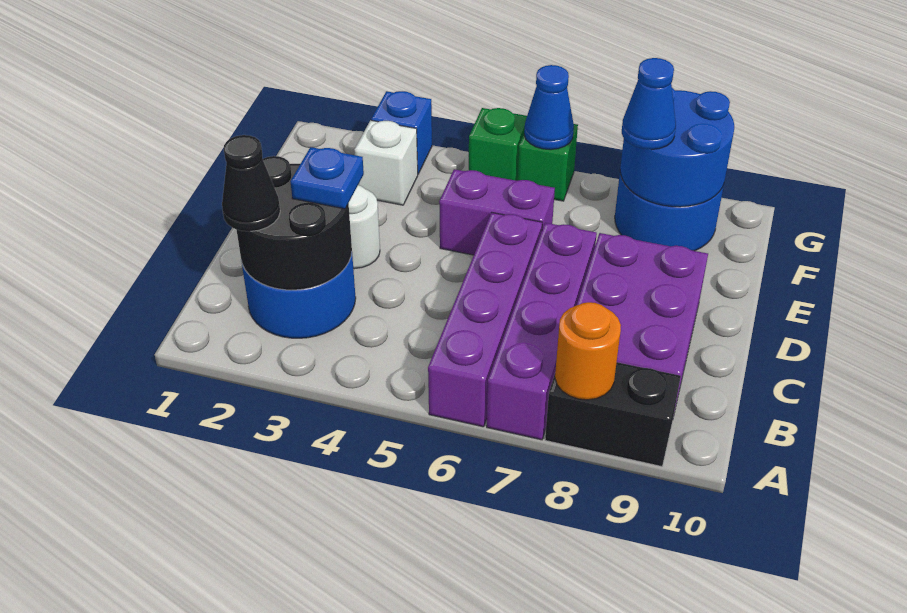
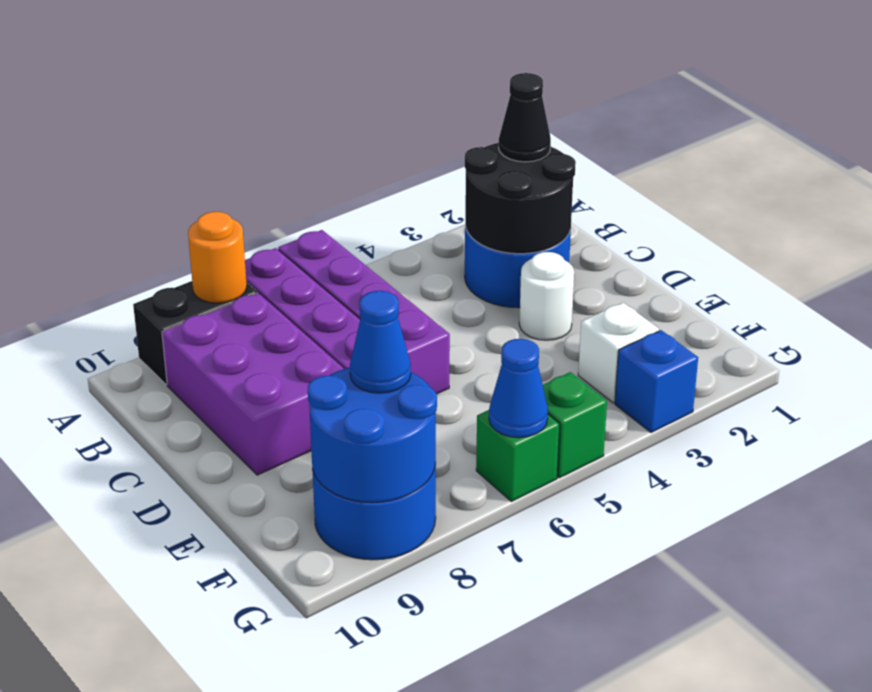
blue 1x1 plate [290,147,364,209] -> none
purple 1x2 brick [439,169,555,255] -> none

